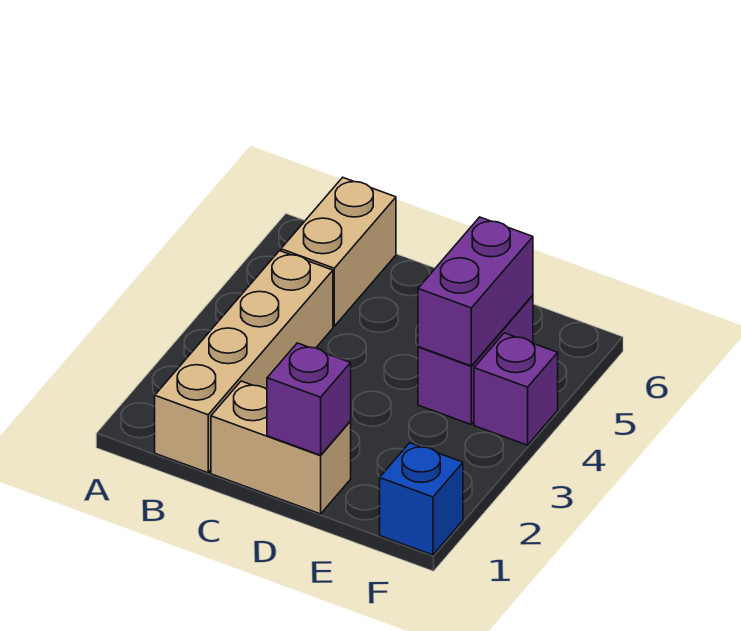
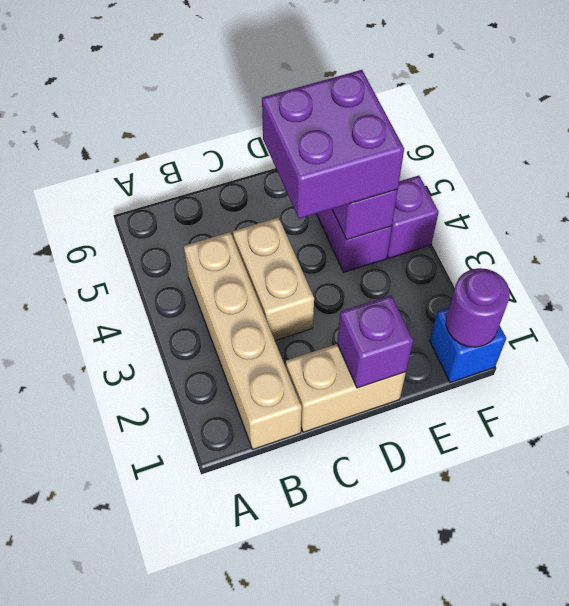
tan 1x2 brick [281,177,396,326] -> tan 1x2 brick moved to [233,217,314,341]
none -> purple 2x2 brick [262,70,404,219]
none -> purple 1x1 round brick [446,268,510,347]

